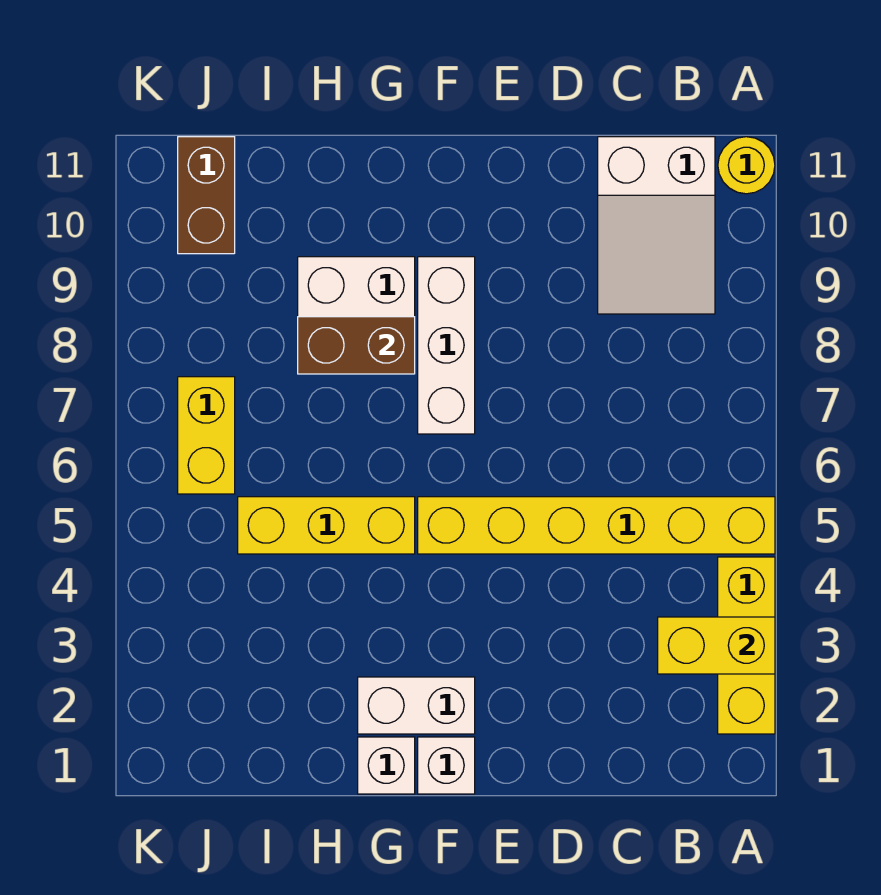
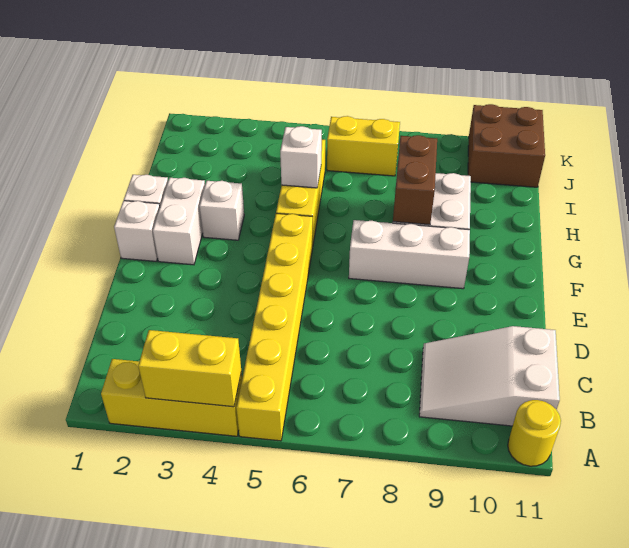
yellow 1x2 brick [658,617,775,674] -> yellow 1x2 brick turned to [138,330,241,407]
none -> white 1x1 brick [200,181,244,240]
none -> white 1x1 brick [280,126,322,188]
brown 1x2 brick [178,137,235,254] -> brown 2x2 brick [468,104,545,187]

